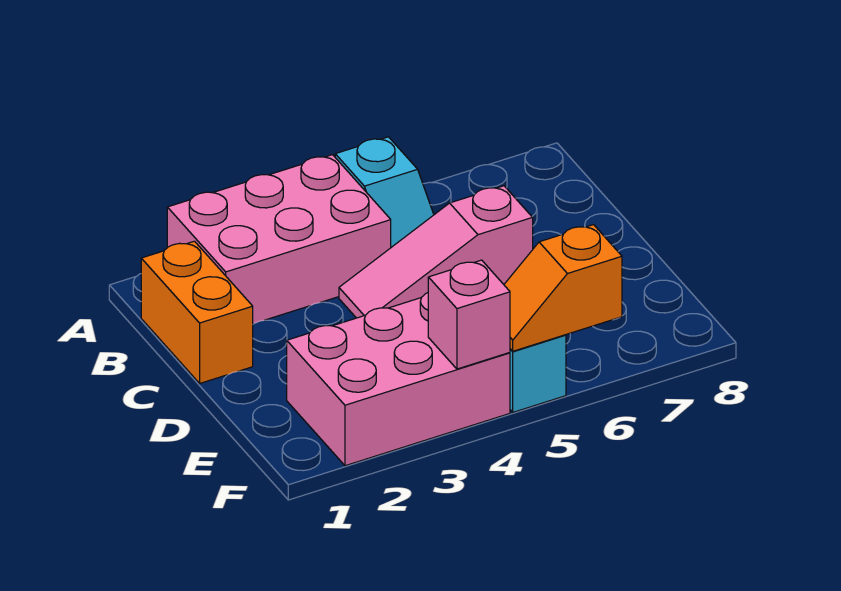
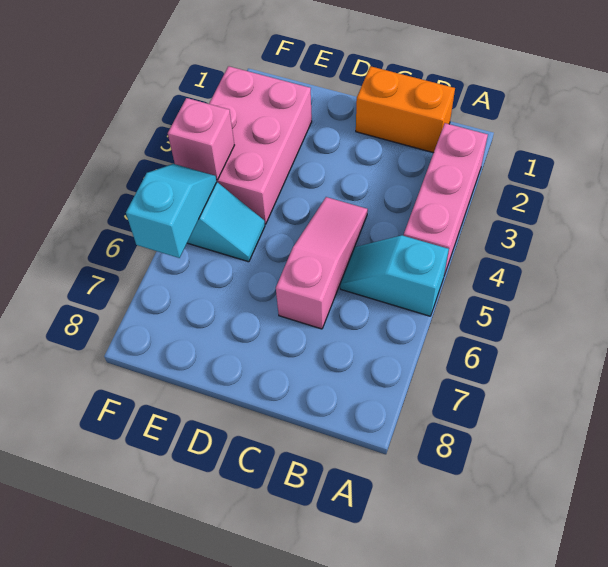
pink 2x3 brick [167,155,391,324] -> pink 1x3 brick [404,123,488,275]
orange 1x2 slope [504,225,622,351] -> cyan 1x2 slope [126,164,217,258]

